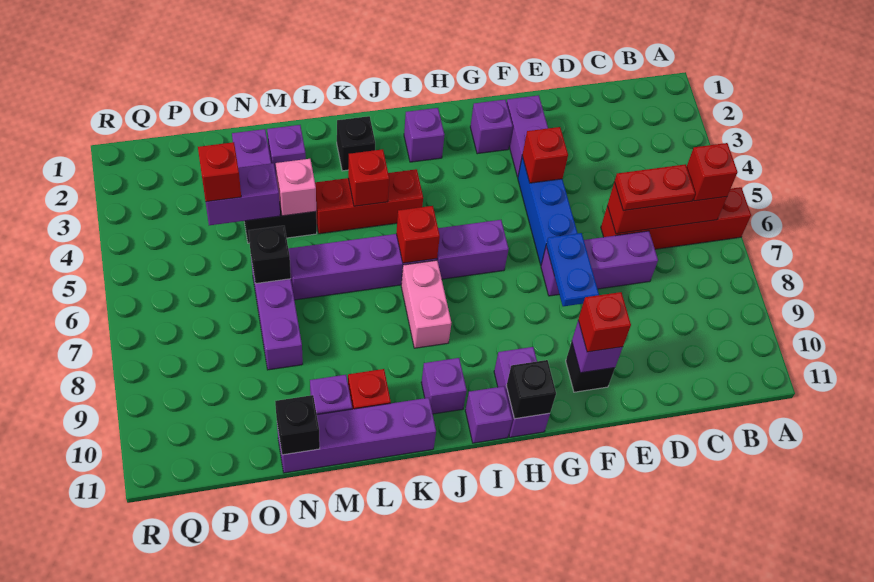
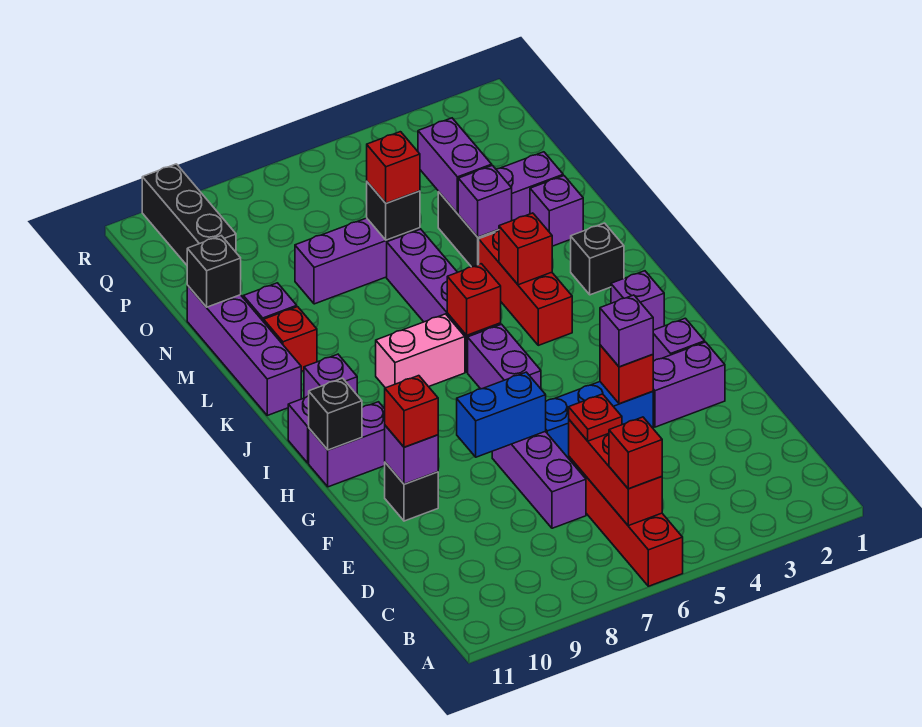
red 1x2 plate [614,164,695,211] -> red 1x1 plate [569,394,622,441]
none -> purple 1x1 brick [600,295,653,367]
blue 1x2 plate [546,233,599,306] -> blue 1x2 brick [457,372,546,457]
pink 1x1 brick [276,159,316,216] -> purple 1x1 brick [458,166,512,237]
red 1x1 brick [198,142,241,202] -> red 1x1 brick moved to [367,132,420,203]
none -> black 1x3 brick [142,164,236,265]

